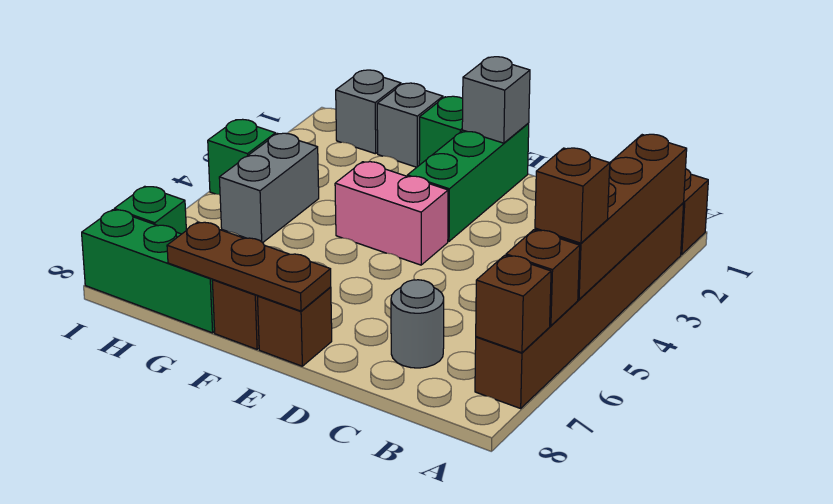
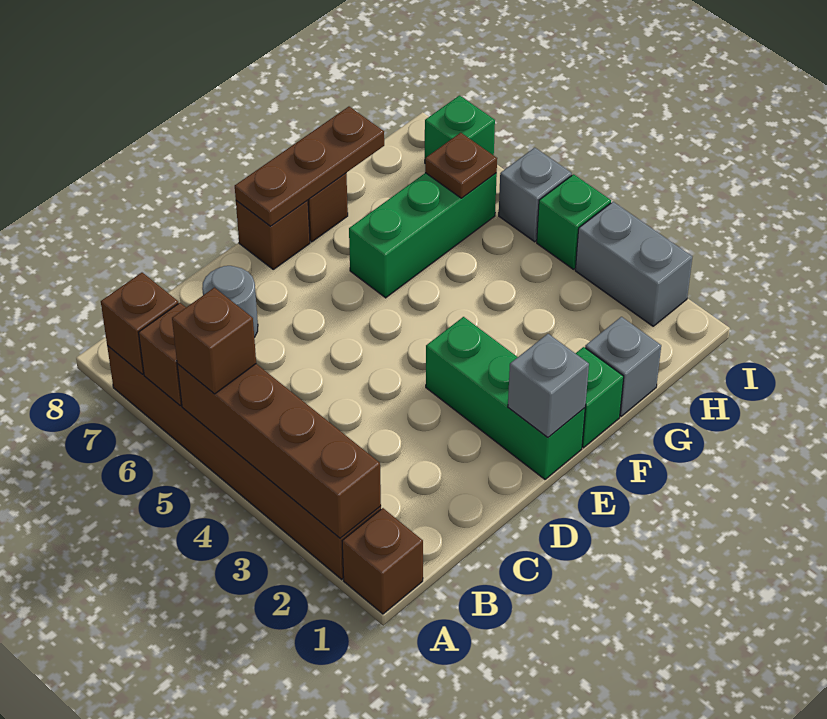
pink 1x2 brick [335,162,448,265] -> none
green 1x3 brick [82,210,215,333] -> green 1x3 brick moved to [349,173,497,298]
grey 1x1 brick [336,70,401,154] -> grey 1x1 brick moved to [499,148,572,242]
grey 1x2 brick [219,133,319,243] -> grey 1x2 brick moved to [575,202,692,326]
none -> brown 1x1 plate [425,133,497,198]

